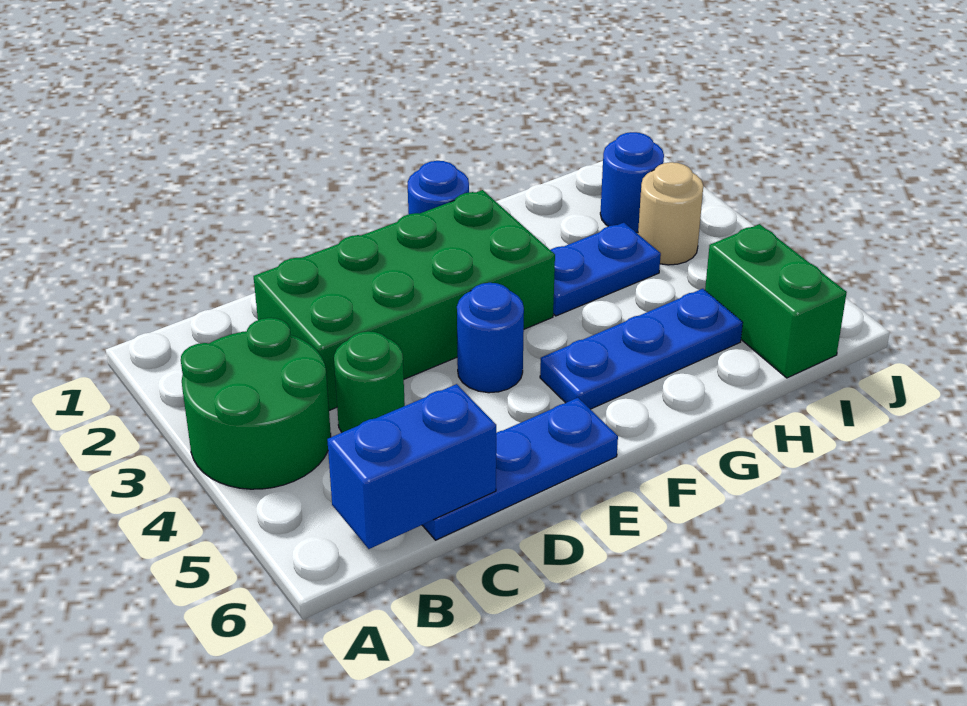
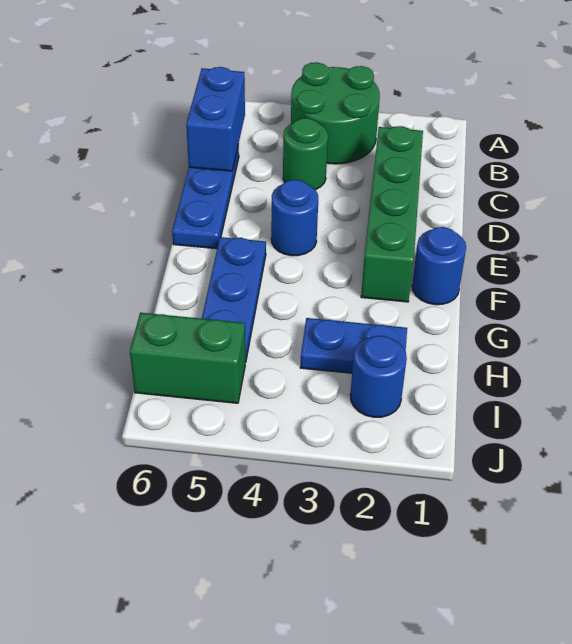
green 2x4 brick [254,190,555,410] -> green 1x4 brick [361,126,423,302]
blue 1x2 plate [551,223,661,316] -> blue 1x2 plate turned to [300,318,407,373]
tan 1x1 round brick [638,162,703,265] -> none

